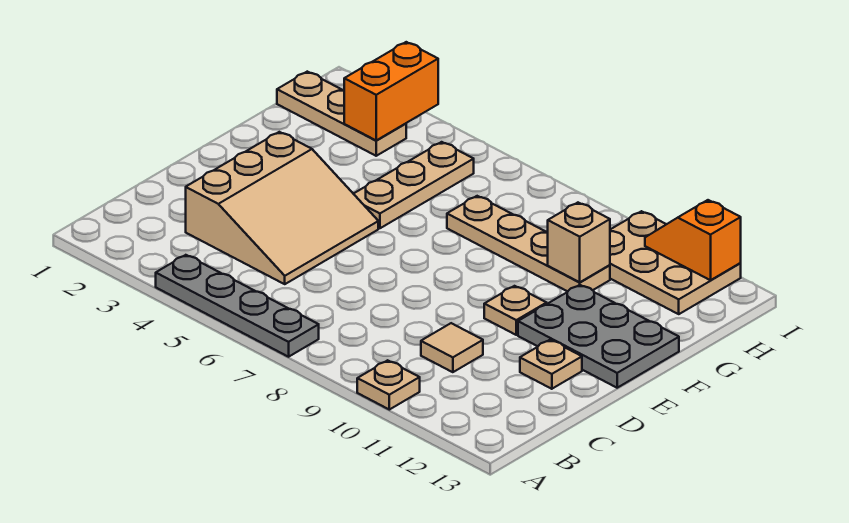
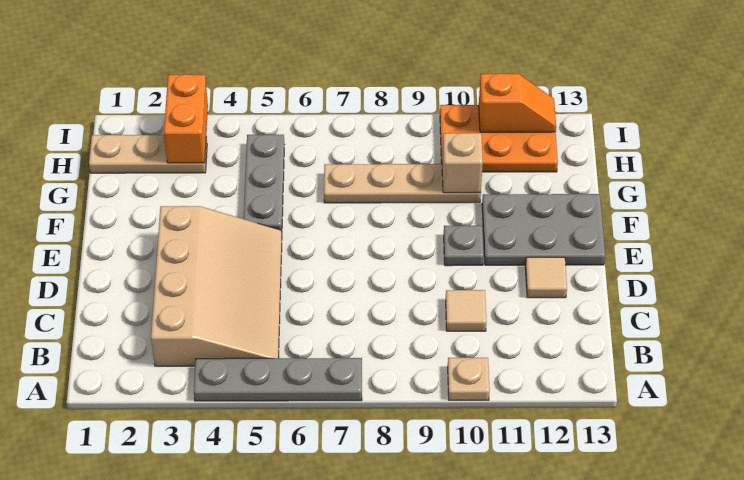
tan 3x3 slope [186,132,378,284] -> tan 3x4 slope [151,206,282,366]
tan 1x1 plate [520,340,582,389] -> tan 1x1 tile [525,257,567,298]
tan 1x1 plate [484,286,547,335] -> grey 1x1 plate [444,226,484,266]
tan 1x3 plate [354,142,474,228] -> grey 1x3 plate [244,135,284,230]
tan 2x3 plate [610,211,741,314] -> orange 2x3 plate [440,105,558,172]
orange 1x2 slope [645,200,741,280] -> orange 1x2 slope turned to [479,73,556,132]

